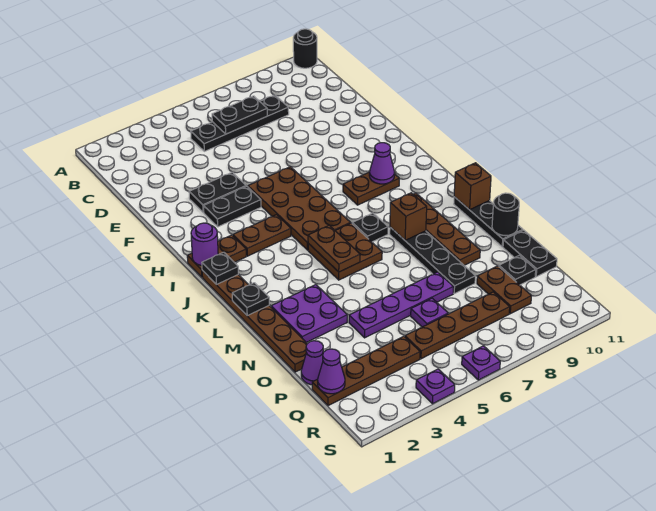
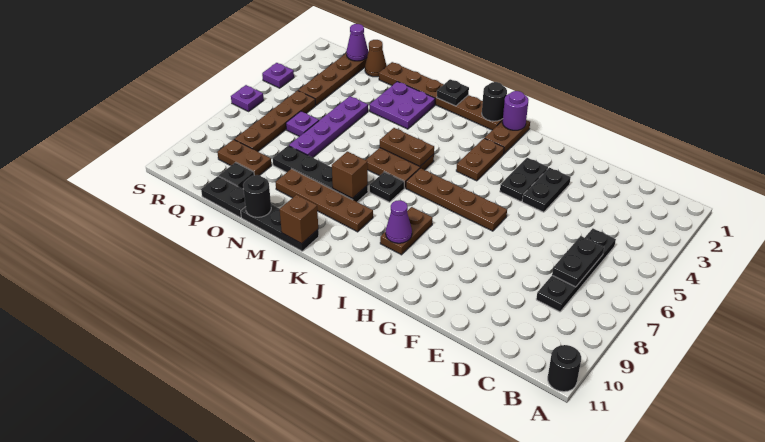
brown 2x4 plate [248,167,351,250] -> brown 1x4 plate [406,168,507,231]
black 1x1 plate [202,252,238,284] -> black 1x1 round brick [482,82,507,121]
purple 1x1 cone [301,341,323,385] -> brown 1x1 cone [365,40,387,77]

